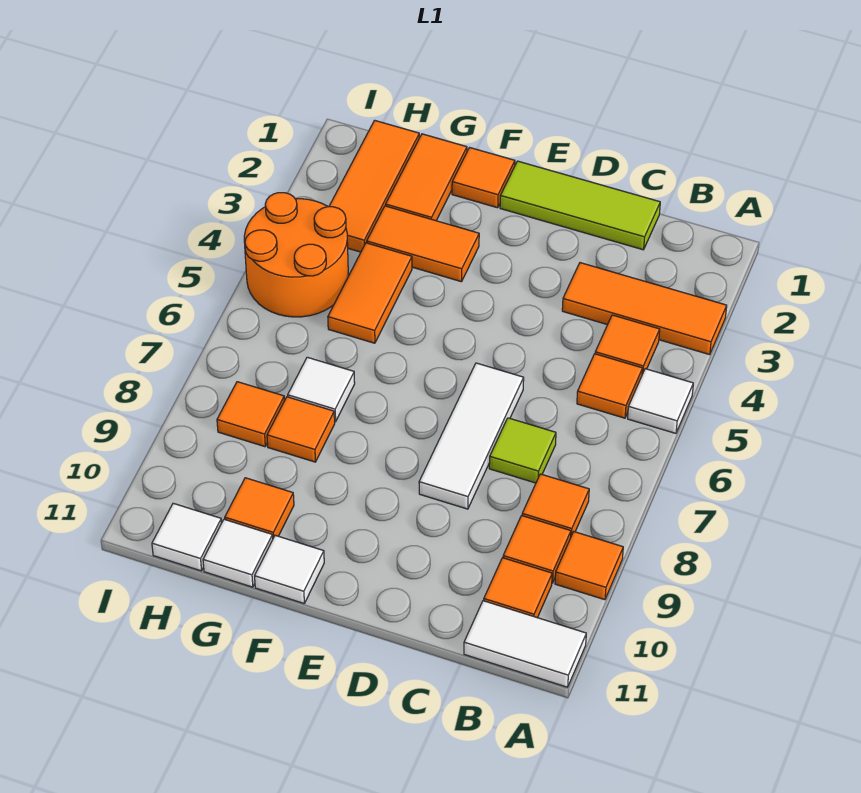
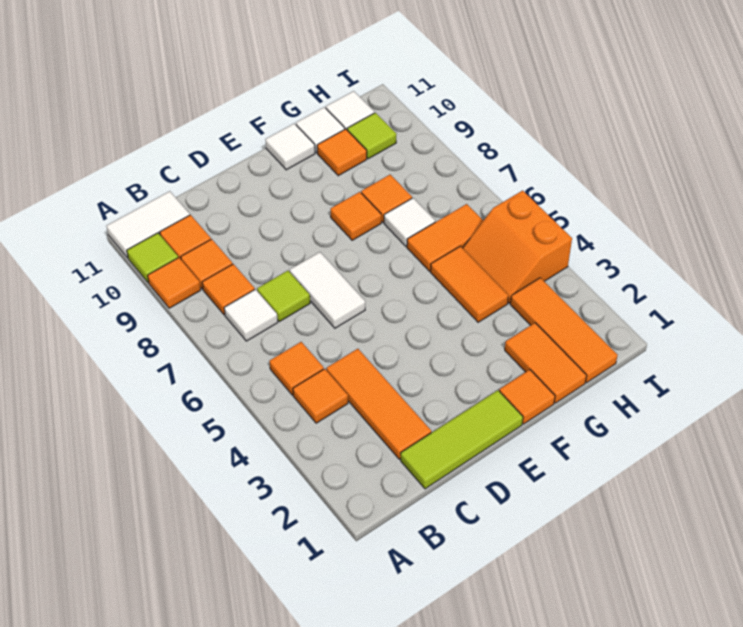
orange 1x3 tile [562,263,727,355] -> orange 1x3 tile turned to [327,349,431,459]
white 1x1 tile [628,369,693,433] -> white 1x1 tile moved to [224,289,278,341]
none -> lime 1x1 tile [127,233,178,283]
white 1x3 tile [419,363,524,509] -> white 1x2 tile [290,252,365,328]
orange 1x2 tile [367,206,479,282] -> orange 1x2 tile moved to [407,204,483,271]
orange 2x2 round brick [244,193,348,317] -> orange 2x2 slope [463,190,572,303]
orange 1x1 tile [217,382,285,447] -> orange 1x1 tile moved to [331,192,381,240]
none -> lime 1x1 tile [347,113,396,159]

